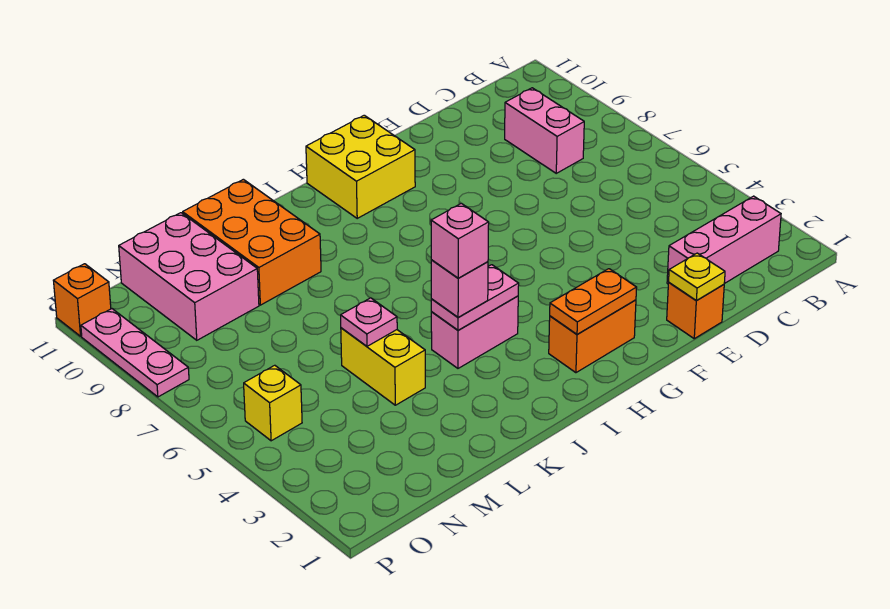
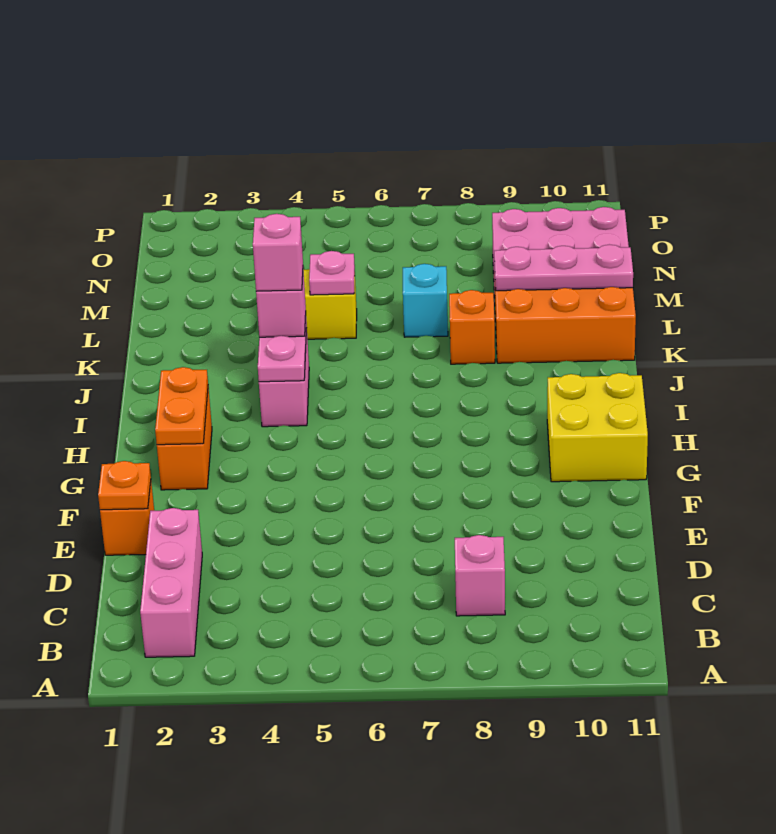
pink 1x2 brick [505,88,584,173] -> pink 1x1 brick [455,535,505,616]
yellow 1x1 plate [669,253,725,301] -> orange 1x1 plate [98,461,151,510]
none -> cyan 1x1 brick [403,264,448,337]
yellow 1x1 brick [244,365,302,441] -> none
pink 1x3 plate [81,309,189,397] -> pink 1x3 plate moved to [494,244,633,291]
orange 1x1 brick [53,264,111,336] -> orange 1x1 brick moved to [449,290,495,364]

